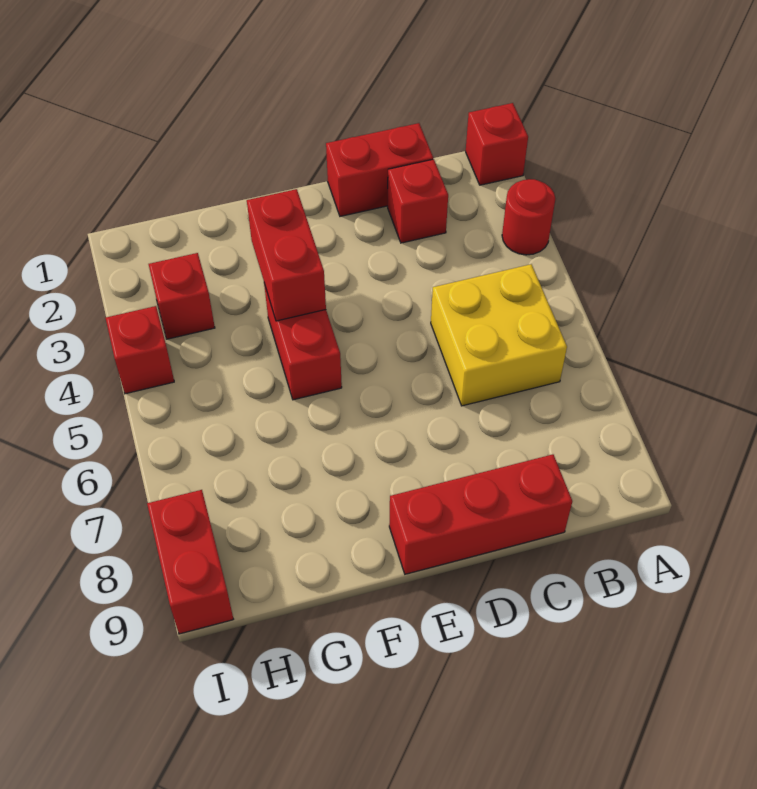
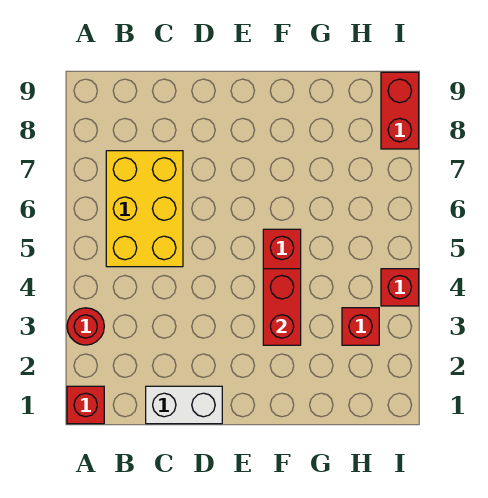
yellow 2x2 brick [431,264,567,406] -> yellow 2x3 brick [106,151,183,267]
red 1x2 brick [326,123,433,216] -> white 1x2 brick [146,386,222,424]
red 1x1 brick [388,159,448,243] -> none
red 1x3 brick [389,454,572,574] -> none

